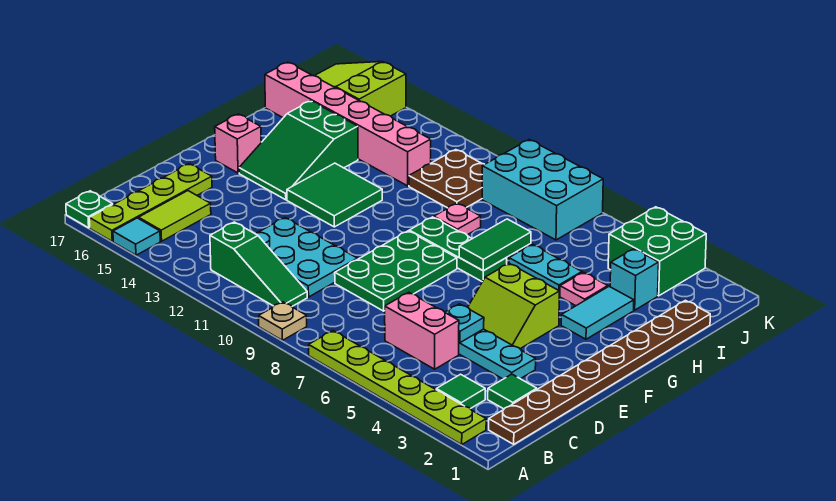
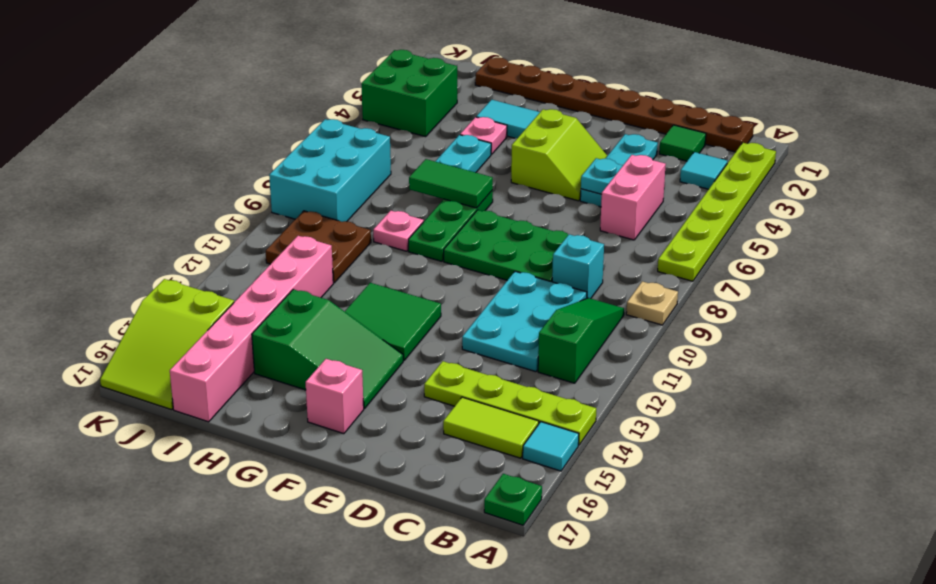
lime 1x4 plate [89,164,212,241] -> lime 1x4 plate moved to [424,361,596,445]
green 1x1 tile [436,374,485,409] -> cyan 1x1 tile [680,152,727,189]
cyan 1x1 brick [610,249,659,310] -> cyan 1x1 brick moved to [552,234,604,298]

